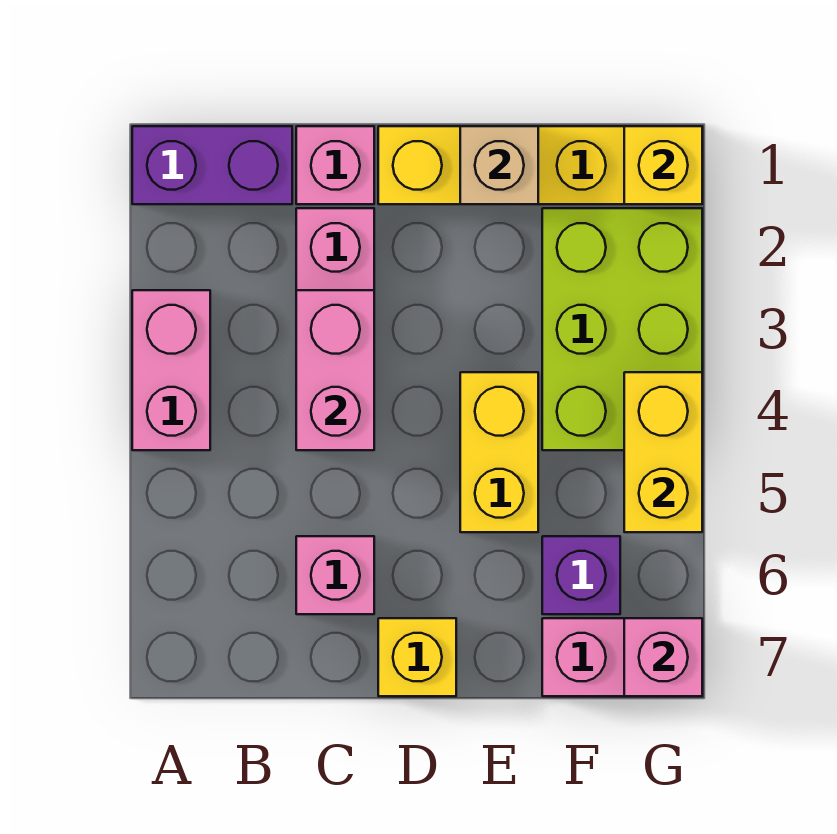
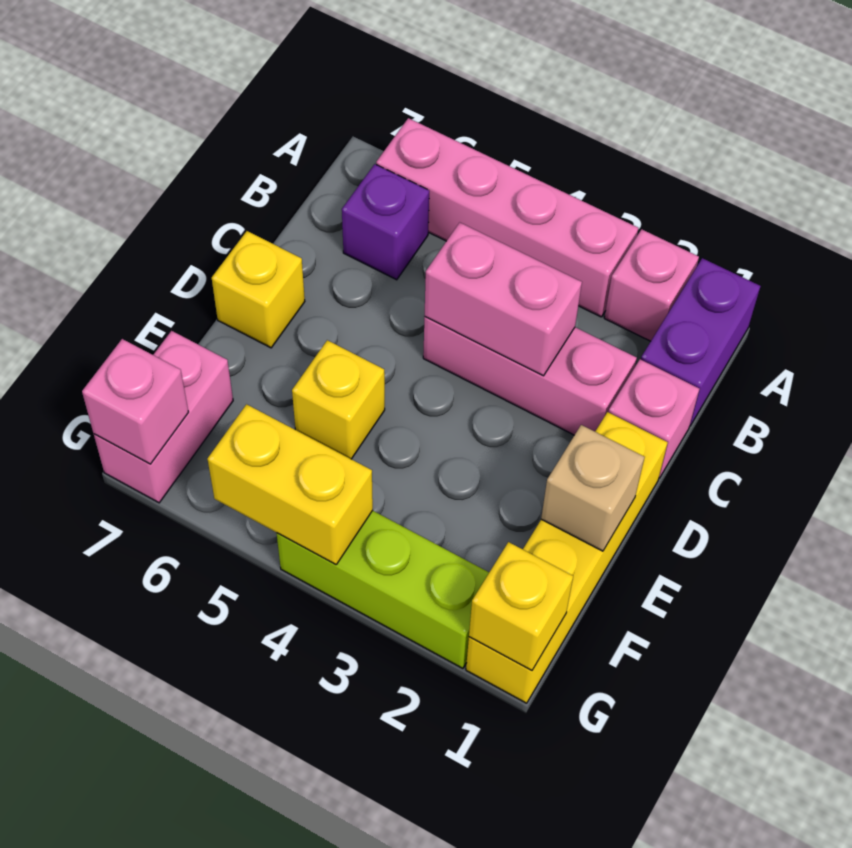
pink 1x2 brick [132,290,210,450] -> pink 1x4 brick [376,118,638,317]
pink 1x1 brick [296,536,374,614] -> pink 1x1 brick moved to [604,229,699,341]
yellow 1x2 brick [460,372,538,532] -> yellow 1x1 brick [292,340,385,459]
lime 2x3 brick [542,208,702,450] -> lime 1x3 brick [277,511,489,668]
purple 1x1 brick [542,536,620,614] -> purple 1x1 brick moved to [342,164,429,280]

